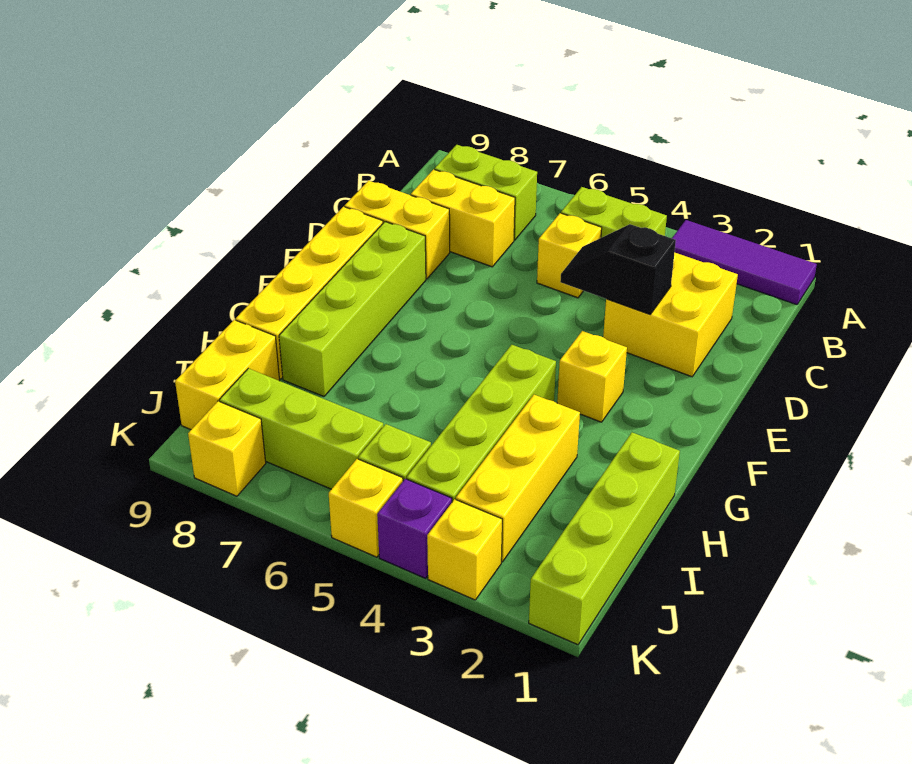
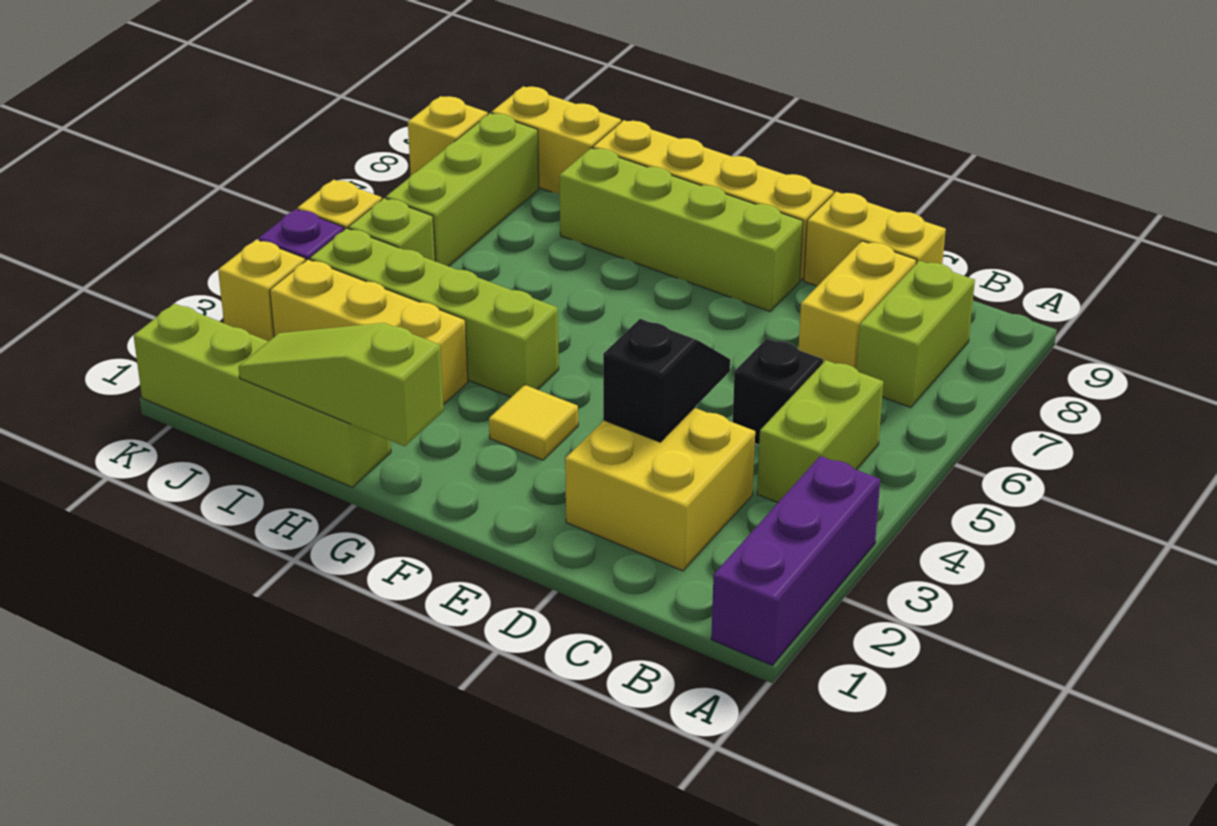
purple 1x3 tile [672,220,817,305] -> purple 1x3 brick [711,456,880,665]
yellow 1x1 brick [537,213,602,298] -> black 1x1 brick [733,338,823,445]
yellow 1x2 brick [345,181,450,279] -> yellow 1x2 brick turned to [804,192,946,286]
yellow 1x1 brick [557,331,627,422] -> yellow 1x1 tile [489,385,578,460]
none -> lime 1x3 slope [238,323,444,446]

